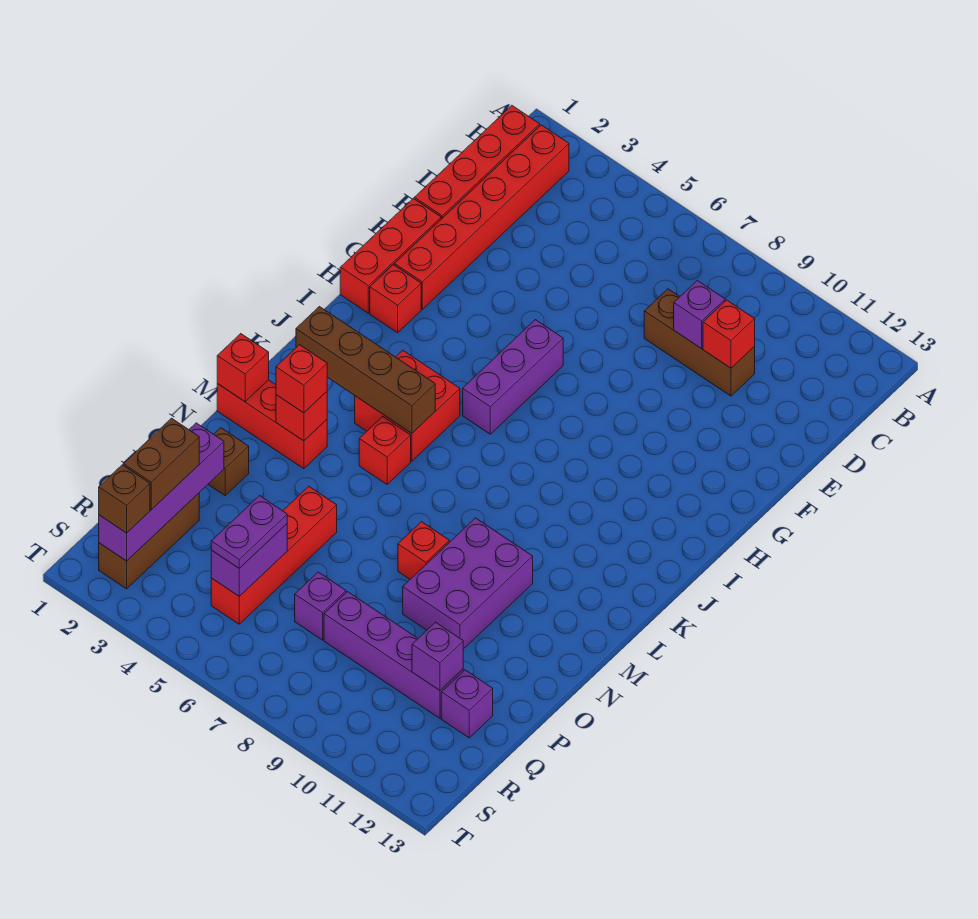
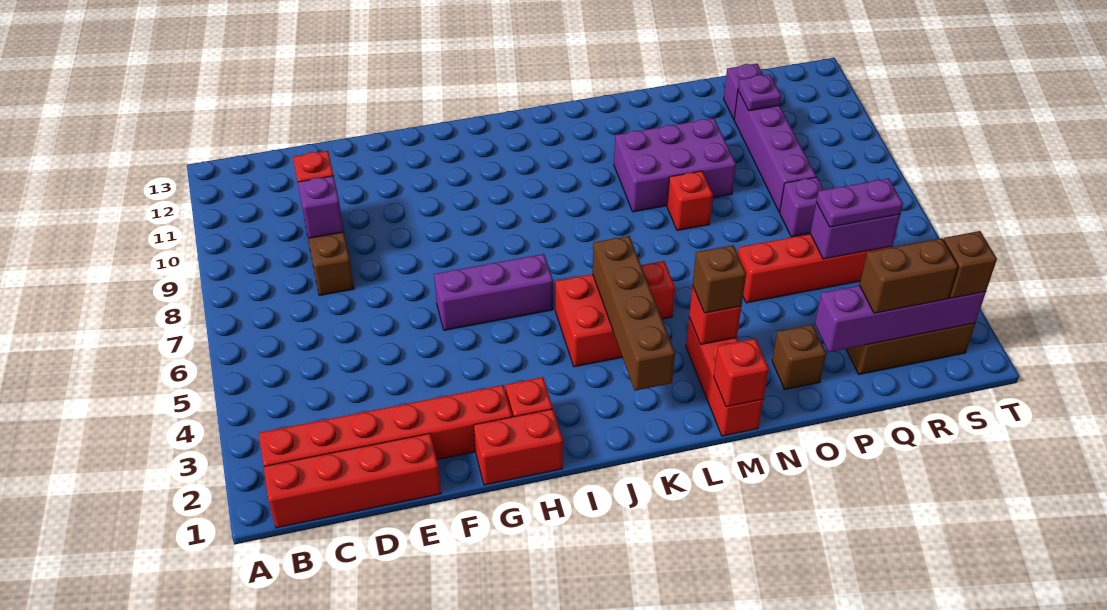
red 1x3 brick [340,198,441,313] -> red 1x2 brick [474,409,563,485]
red 1x1 brick [276,345,327,413] -> brown 1x1 brick [693,245,746,313]
purple 1x1 brick [412,622,463,690] -> purple 1x1 plate [738,74,781,111]

